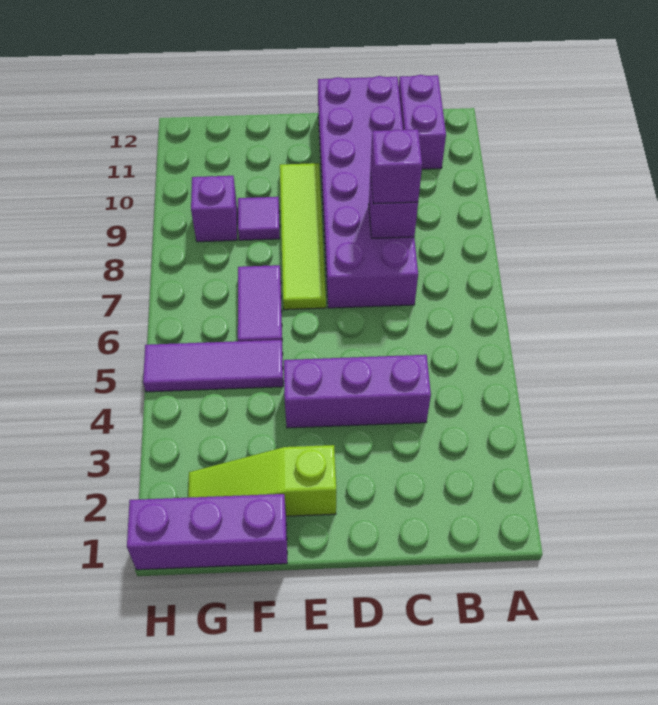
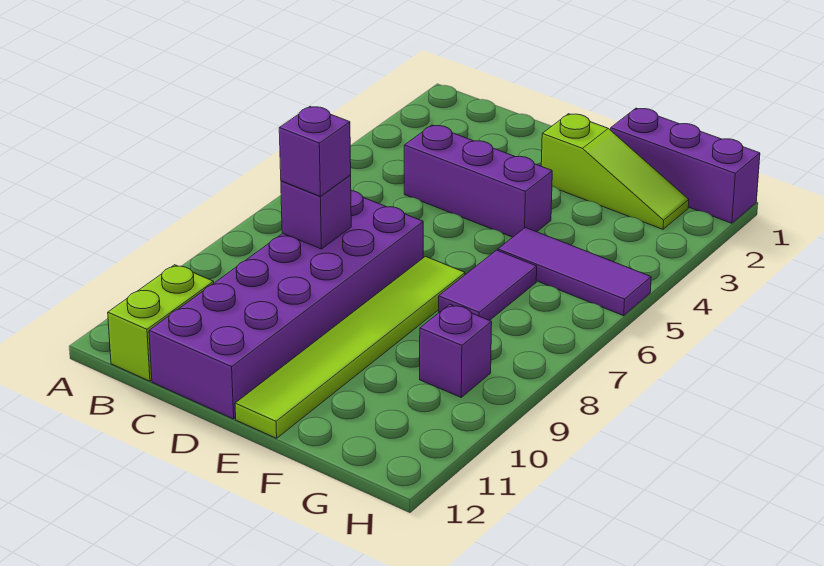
purple 1x2 brick [399,75,446,169] -> lime 1x2 brick [108,265,214,381]
lime 1x4 tile [280,163,326,310] -> lime 1x6 tile [235,257,465,438]
purple 1x1 tile [238,197,280,240] -> none

